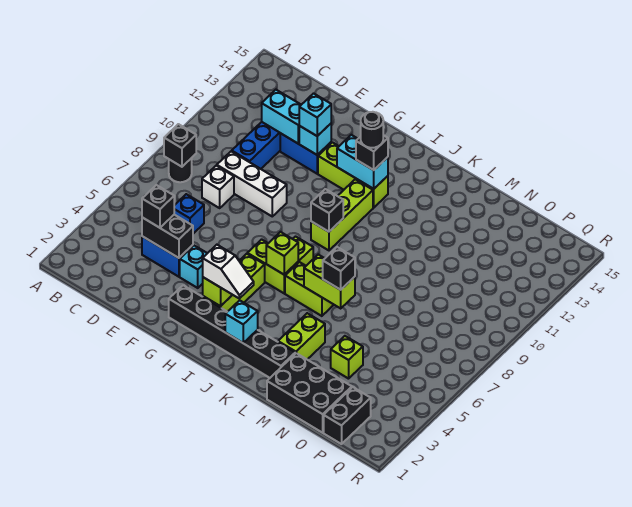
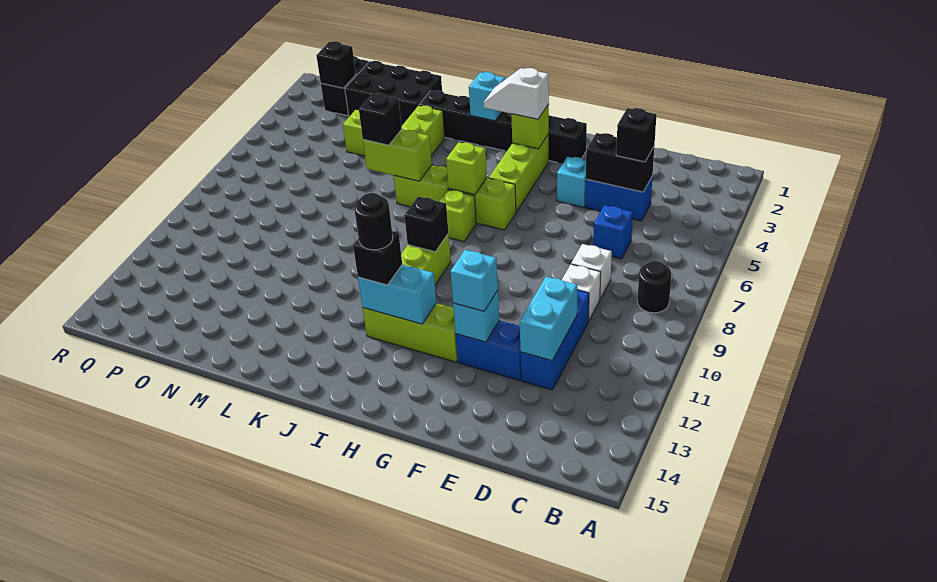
black 1x1 brick [164,124,196,167] -> black 1x1 brick moved to [316,41,356,88]
white 1x3 brick [217,151,287,216] -> white 1x1 brick [562,264,601,321]
cyan 1x2 brick [262,90,301,143] -> cyan 1x2 brick turned to [520,277,578,361]

